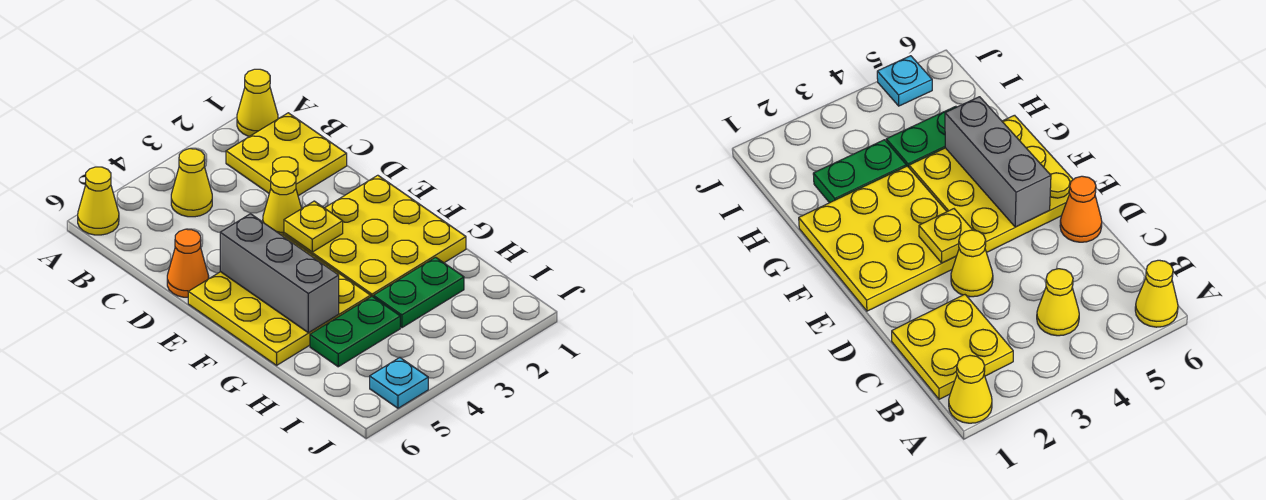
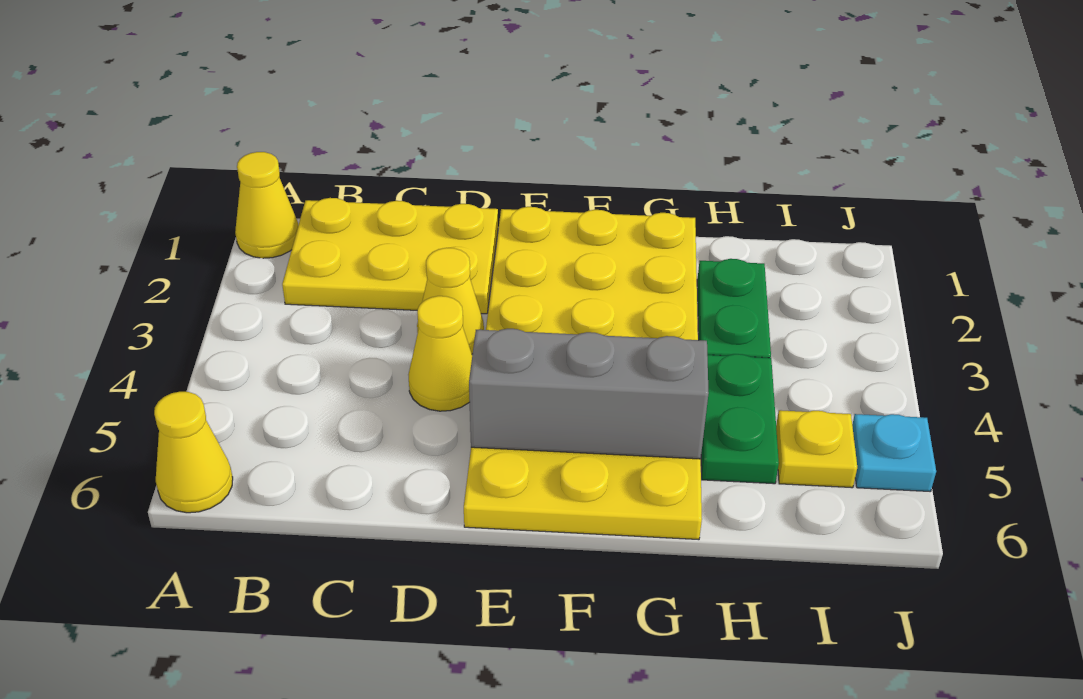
yellow 2x2 plate [226,113,347,196] -> yellow 2x3 plate [282,198,498,314]
yellow 1x1 cone [171,149,212,217] -> yellow 1x1 cone moved to [408,296,472,411]
orange 1x1 cone [167,229,209,297] -> none
yellow 1x1 plate [284,201,343,252] -> yellow 1x1 plate moved to [776,410,857,488]

